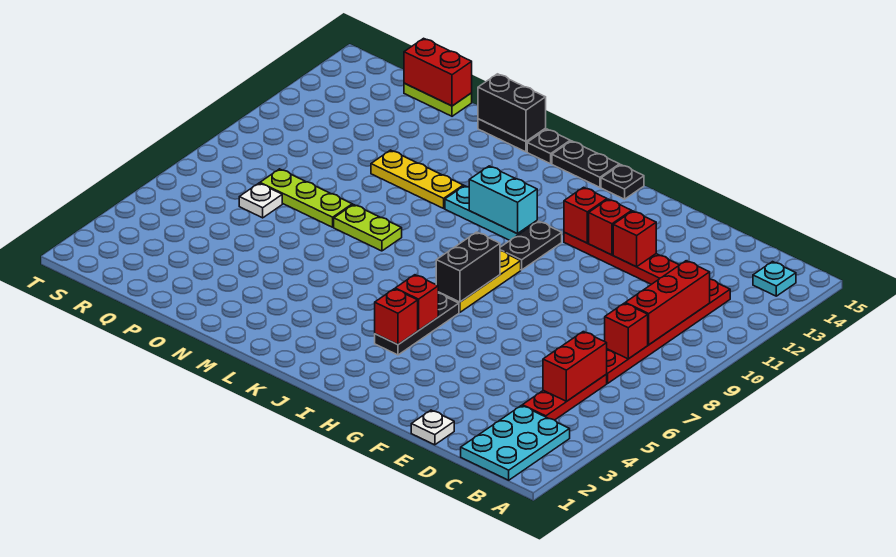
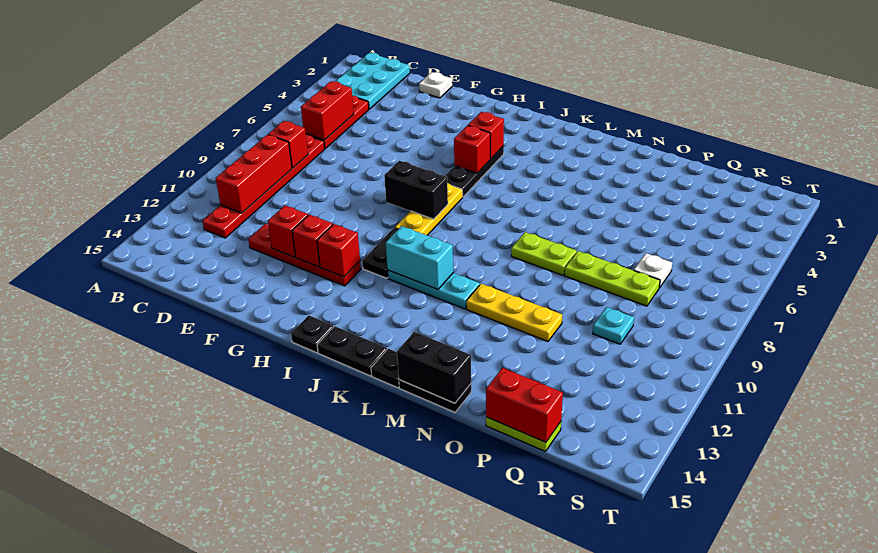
cyan 1x1 plate [753,262,796,296] -> cyan 1x1 plate moved to [593,307,634,344]
black 1x2 brick [436,232,500,302] -> black 1x2 brick turned to [384,161,448,219]

